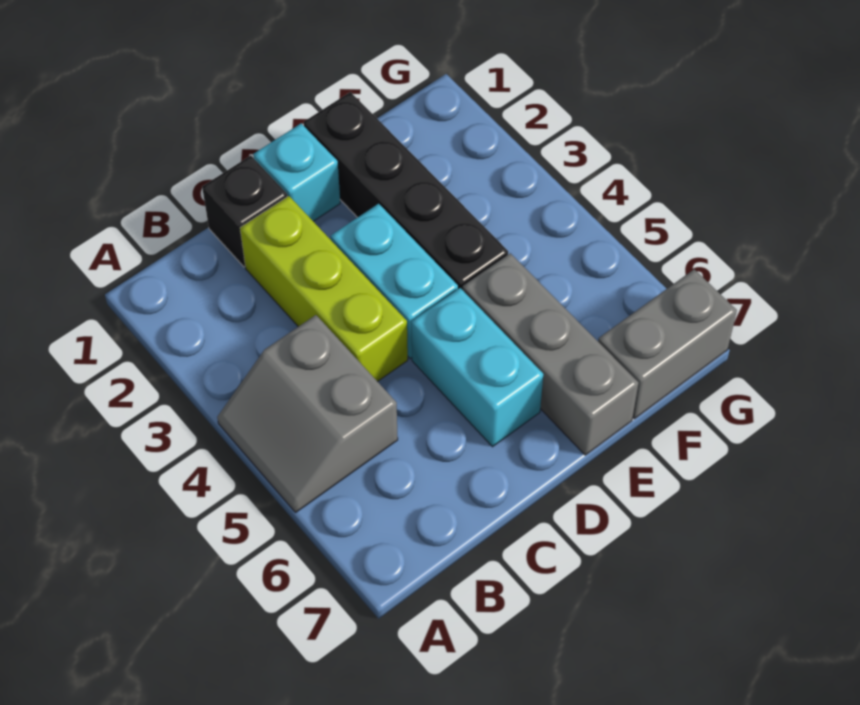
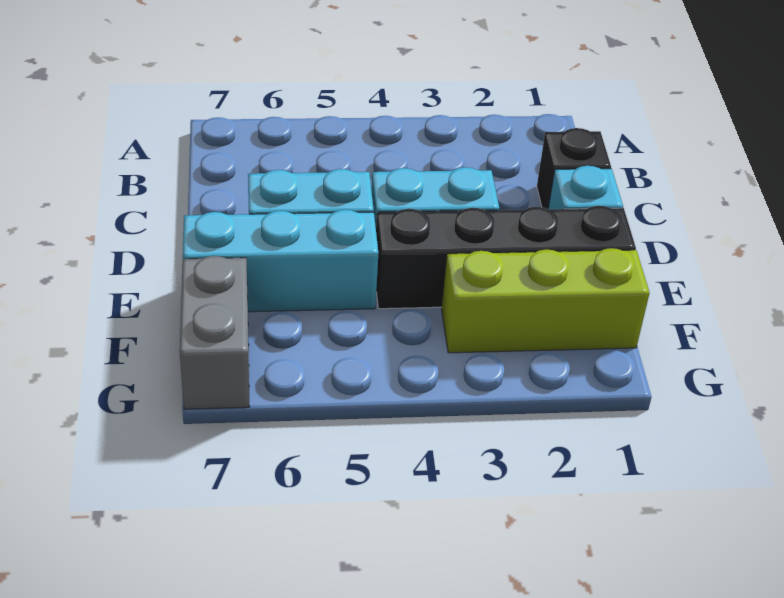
grey 2x2 slope [217,315,398,512] -> none
lime 1x3 brick [240,196,408,382] -> lime 1x3 brick moved to [441,248,650,353]
grey 1x3 brick [463,253,638,455] -> cyan 1x3 brick [183,210,378,312]

